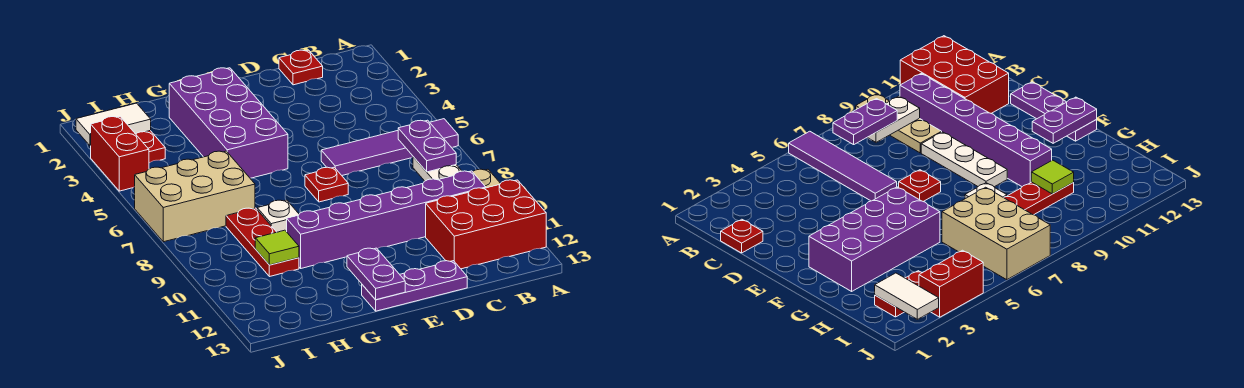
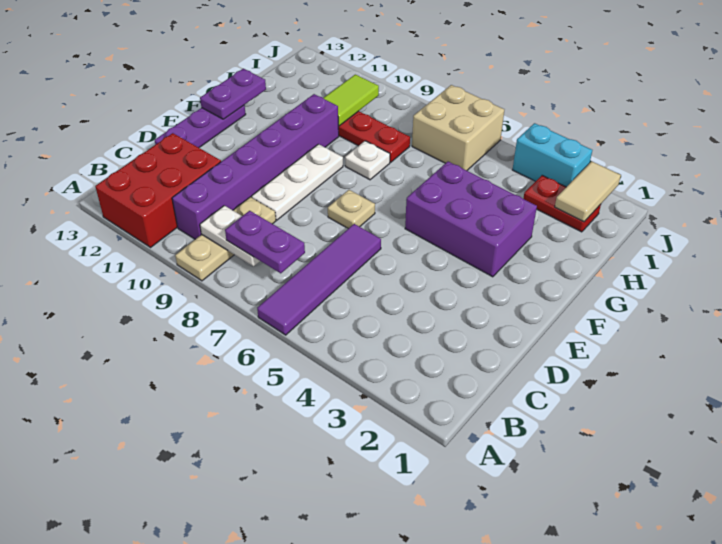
red 1x1 plate [279,50,323,85] -> none
red 1x1 plate [305,167,348,202] -> tan 1x1 plate [328,190,375,229]
purple 2x4 brick [169,68,288,178] -> purple 2x3 brick [405,161,537,277]
purple 1x2 plate [347,248,405,300] -> purple 1x2 plate turned to [200,69,266,119]
tan 2x3 brick [135,151,255,242] -> tan 2x2 brick [412,85,504,171]
lime 1x1 tile [255,230,299,265] -> lime 1x2 tile [324,75,379,126]
white 1x2 tile [76,103,151,146] -> tan 1x2 tile [555,161,621,222]
red 1x2 brick [91,117,149,191] -> cyan 1x2 brick [513,123,592,187]

